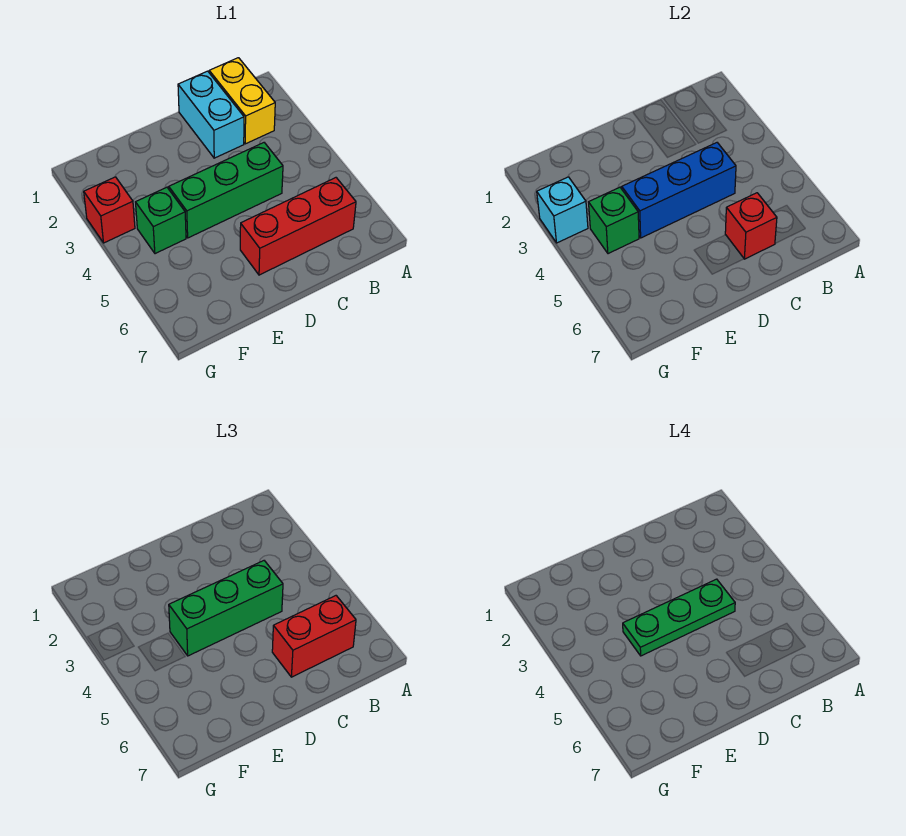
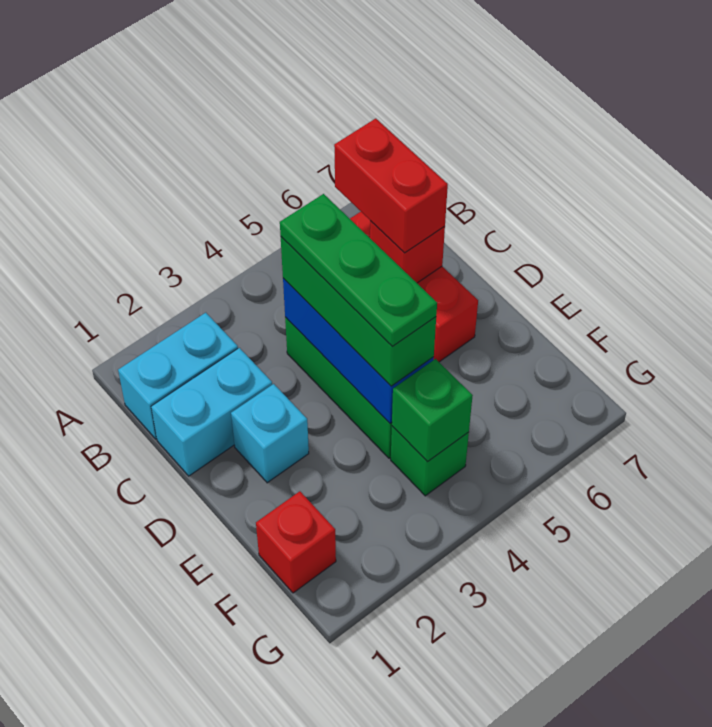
yellow 1x2 brick [209,58,275,144] -> cyan 1x2 brick [118,313,238,439]
red 1x1 brick [84,177,135,243] -> red 1x1 brick moved to [256,491,336,593]
cyan 1x1 brick [537,177,588,243] -> cyan 1x1 brick moved to [231,384,309,483]

